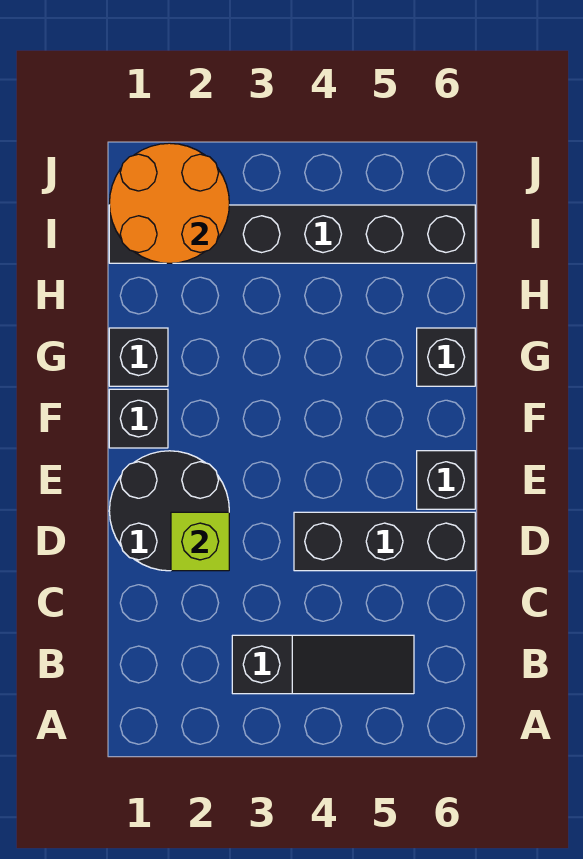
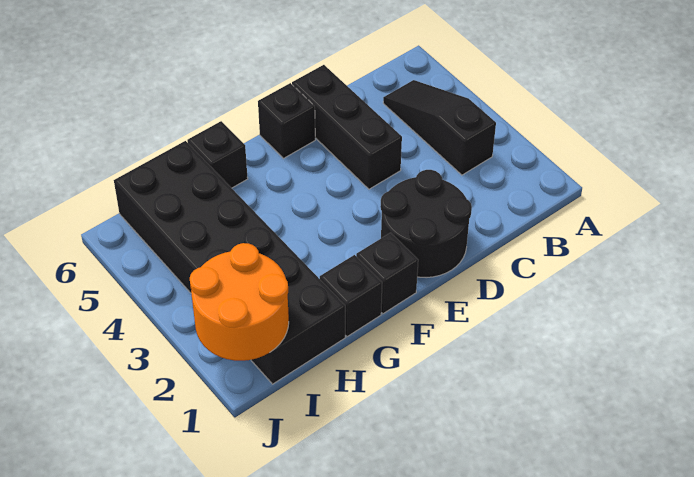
lime 1x1 brick [171,512,229,571] -> none
black 1x6 brick [109,205,475,263] -> black 2x6 brick [114,141,345,384]

